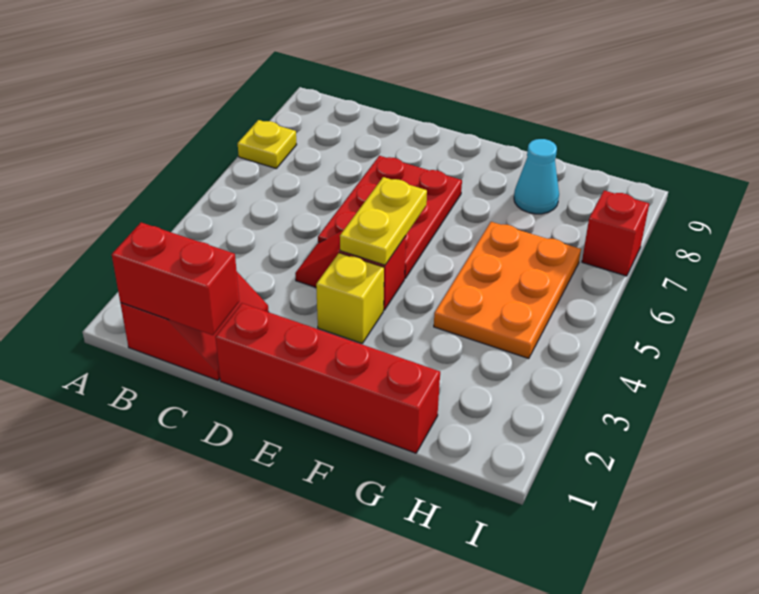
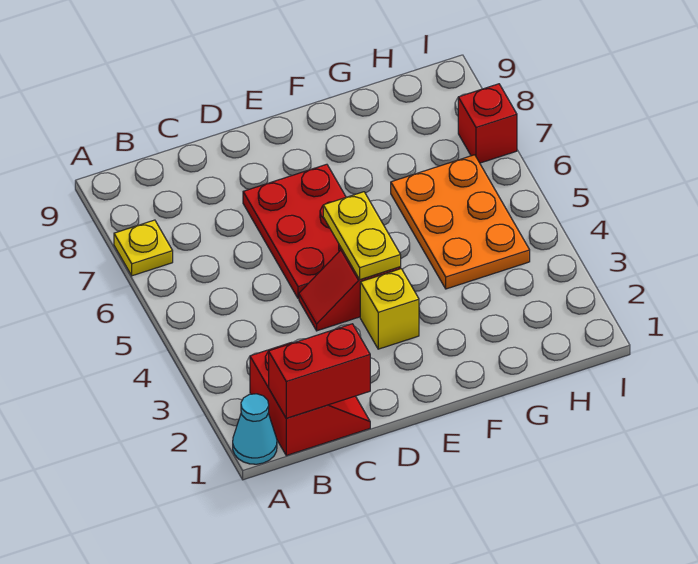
red 1x4 brick [215,303,440,453] -> none
cyan 1x1 cone [514,139,559,214] -> cyan 1x1 cone moved to [233,394,277,464]

